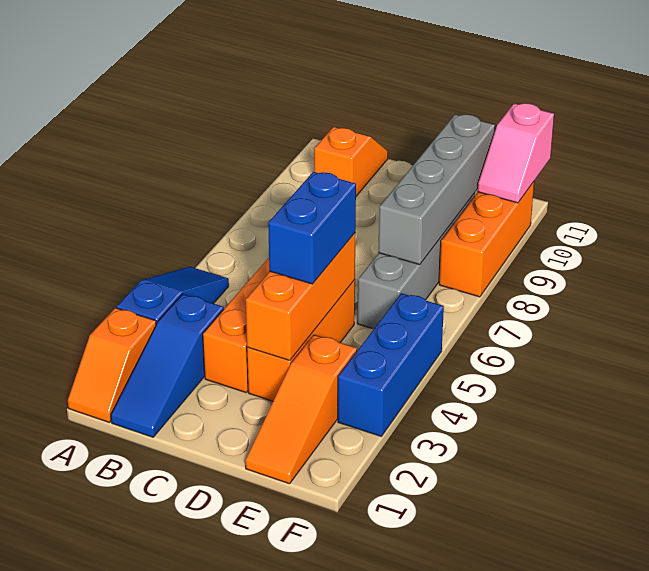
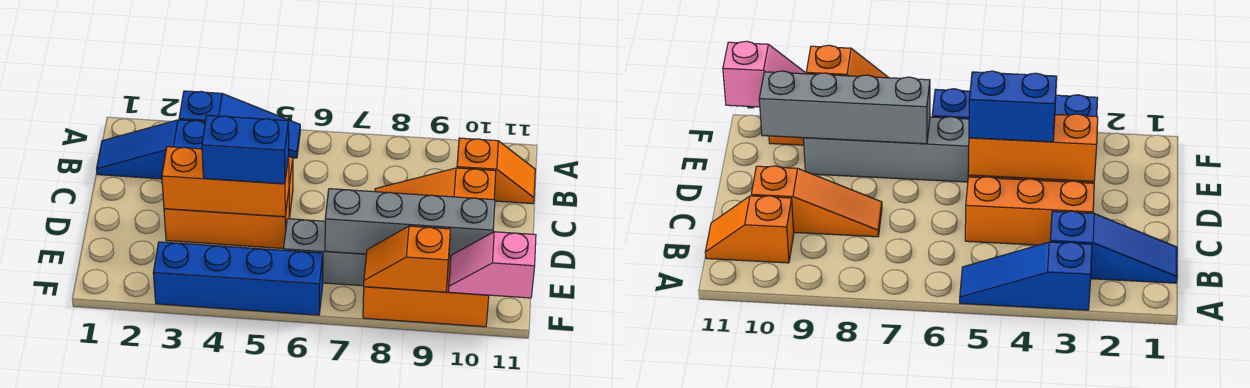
orange 1x2 slope [68,308,156,422] -> orange 1x2 slope moved to [364,226,450,292]
orange 1x3 slope [245,335,357,484] -> orange 1x3 slope moved to [375,168,496,200]
blue 1x3 brick [338,293,444,436] -> blue 1x4 brick [153,242,323,315]

